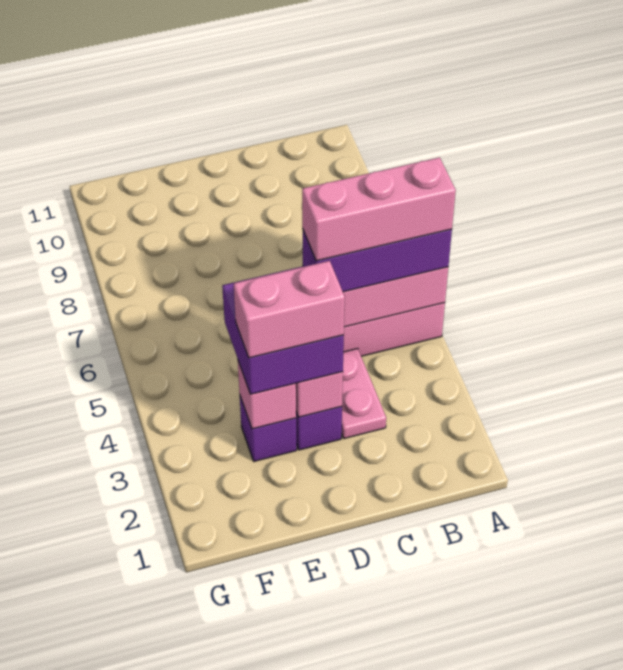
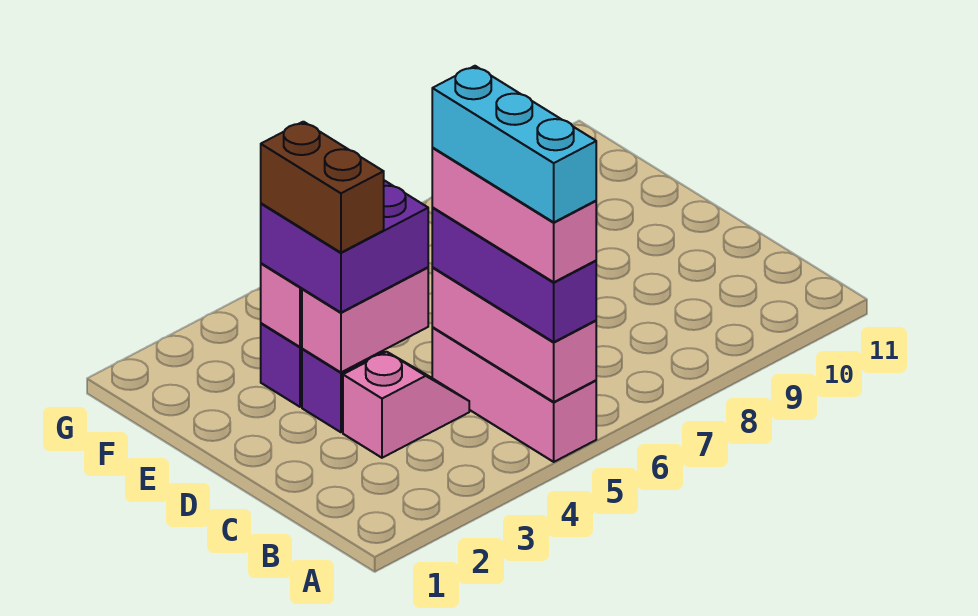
none -> cyan 1x3 brick [432,66,596,222]
pink 1x2 plate [342,348,386,439] -> pink 1x2 slope [343,352,469,458]
pink 1x2 brick [234,261,345,358] -> brown 1x2 brick [261,122,384,253]

